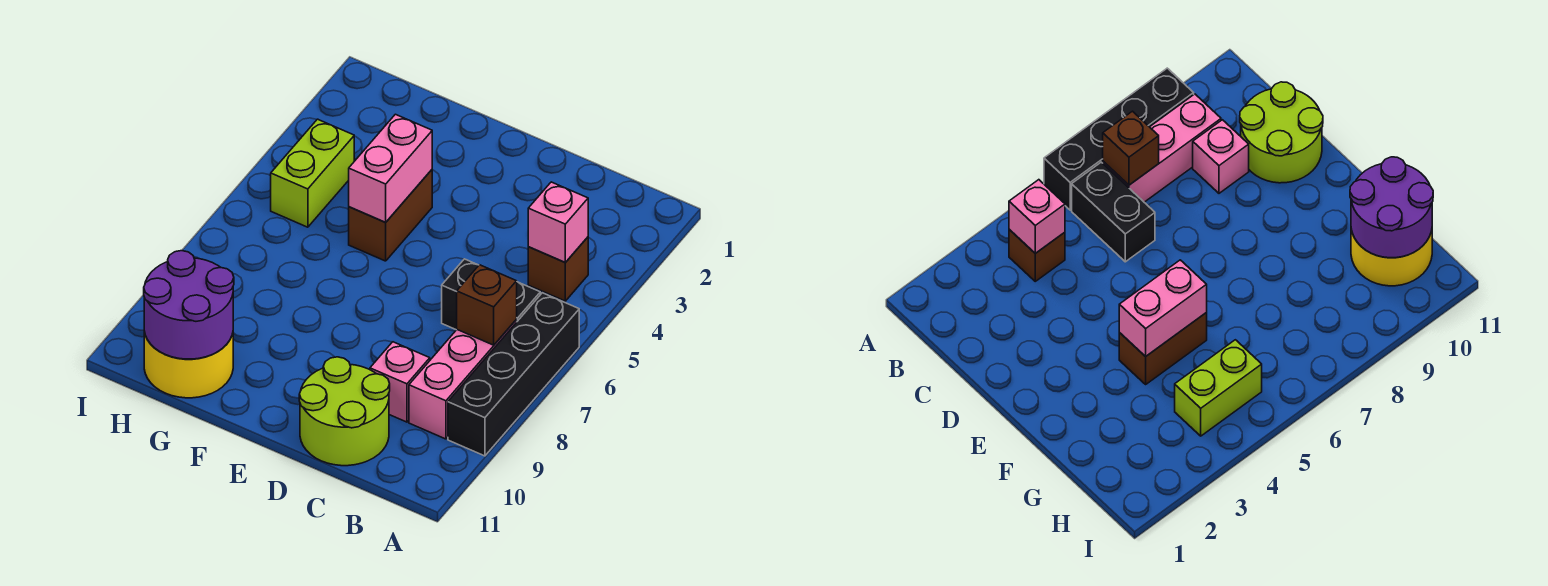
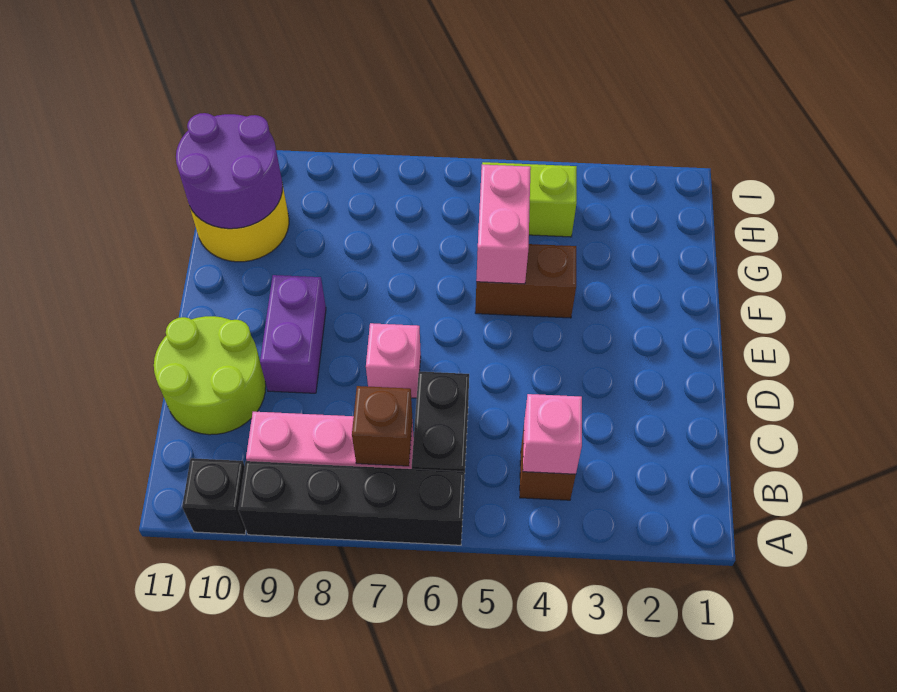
none -> black 1x1 brick [182,458,246,535]
pink 1x1 brick [370,342,430,422] -> pink 1x1 brick moved to [366,323,421,398]
none -> purple 1x2 brick [260,275,326,393]
pink 1x2 brick [349,114,432,222] -> pink 1x2 brick turned to [476,165,531,284]

